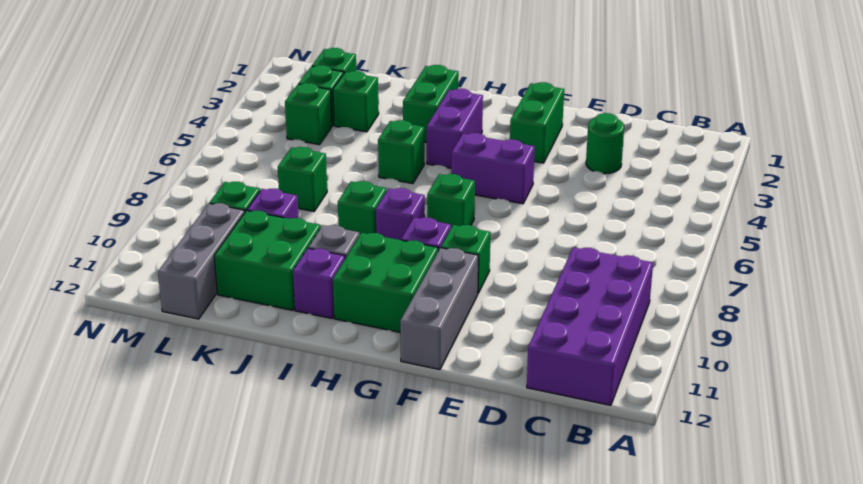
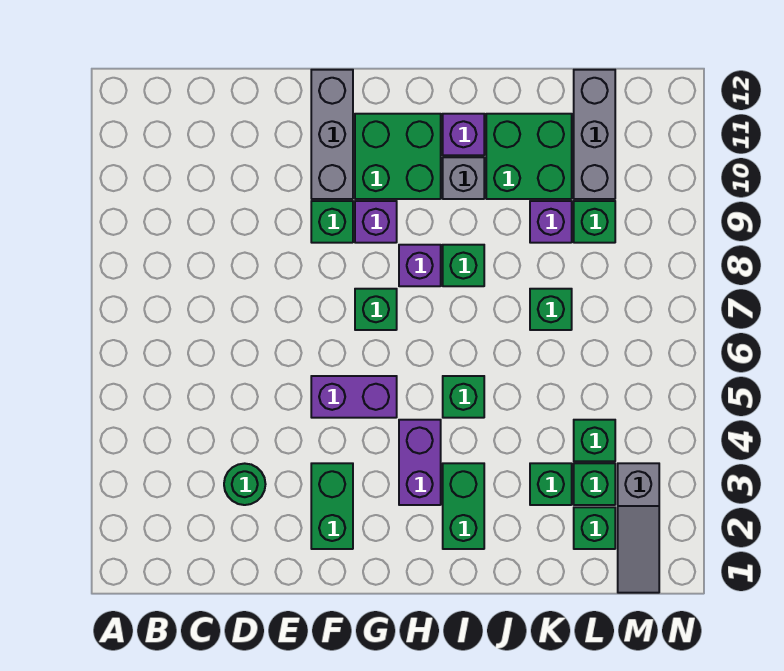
purple 2x4 brick [527,247,653,405] -> none
none -> grey 1x3 slope [618,463,659,593]

